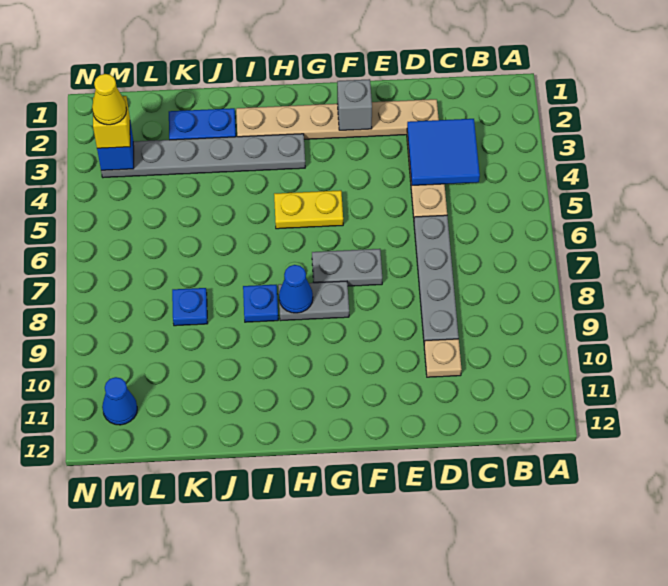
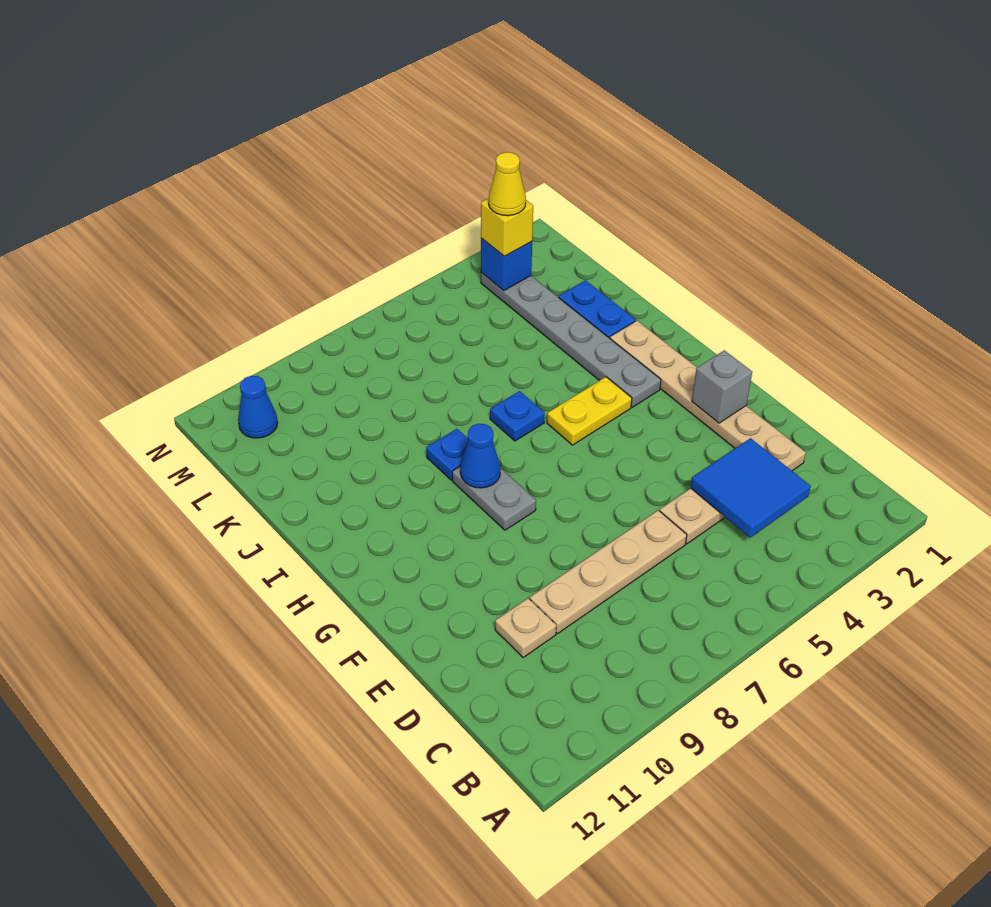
grey 1x4 plate [414,215,459,343] -> tan 1x4 plate [530,510,687,634]
grey 1x2 plate [312,249,382,286] -> none
yellow 1x2 plate [274,190,343,229] -> yellow 1x2 plate turned to [547,377,632,445]
blue 1x1 plate [172,288,208,326] -> blue 1x1 plate moved to [490,391,545,441]

